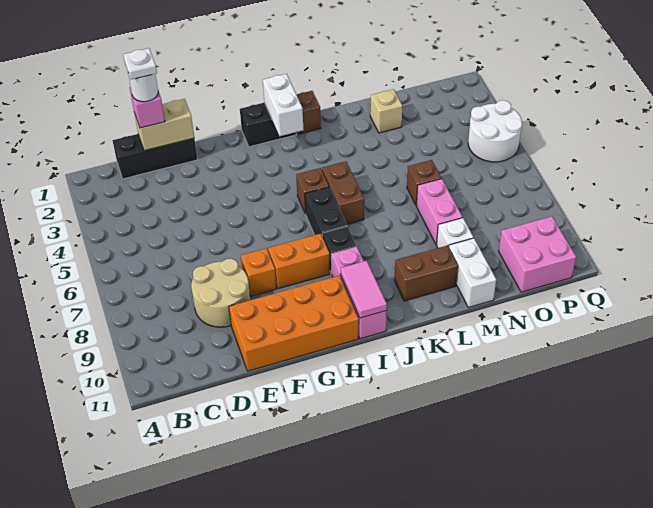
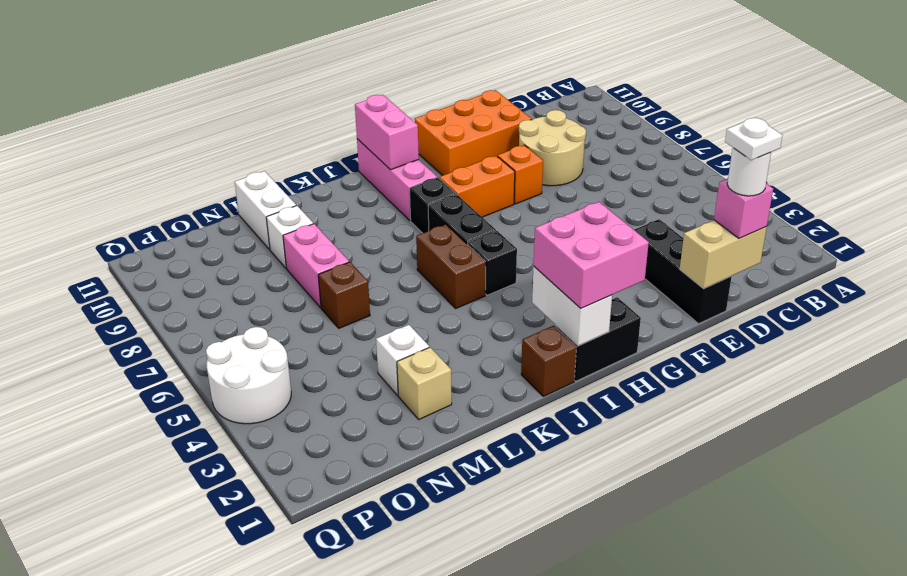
black 1x3 brick [112,134,198,179] -> black 1x3 brick turned to [635,219,732,324]
orange 2x4 brick [229,276,358,371] -> orange 2x3 brick [415,90,532,176]
brown 1x1 brick [296,168,329,214] -> black 1x1 brick [468,231,517,295]
pink 1x2 tile [341,261,387,318] -> pink 1x2 brick [355,95,419,170]
brown 1x2 brick [395,246,458,301] -> none
none -> white 1x1 brick [376,325,429,395]
pink 2x2 brick [499,217,576,292] -> pink 2x2 brick moved to [534,202,649,308]

